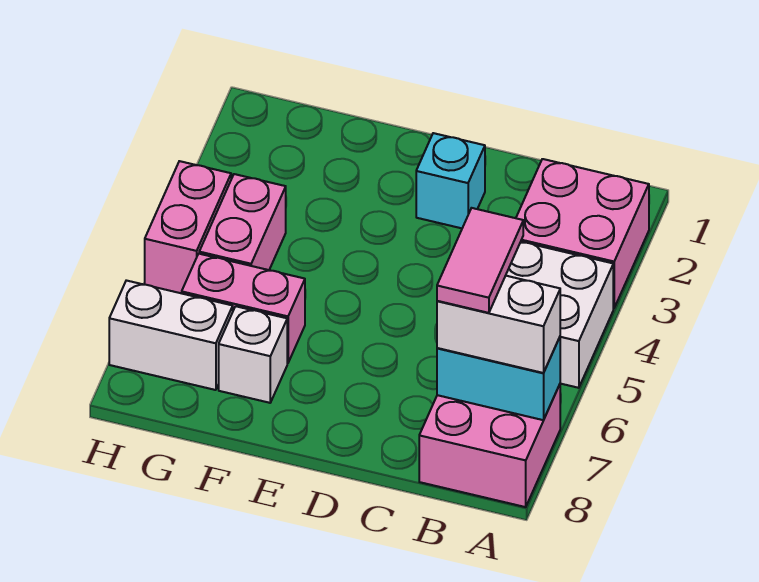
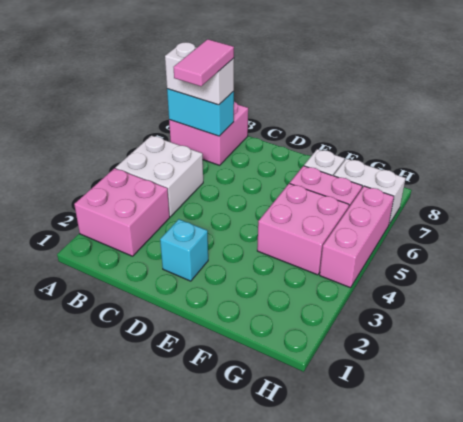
pink 1x2 brick [199,174,286,270] -> pink 2x2 brick [257,183,349,275]
pink 1x2 brick [145,161,231,293] -> pink 1x3 brick [320,186,394,288]

